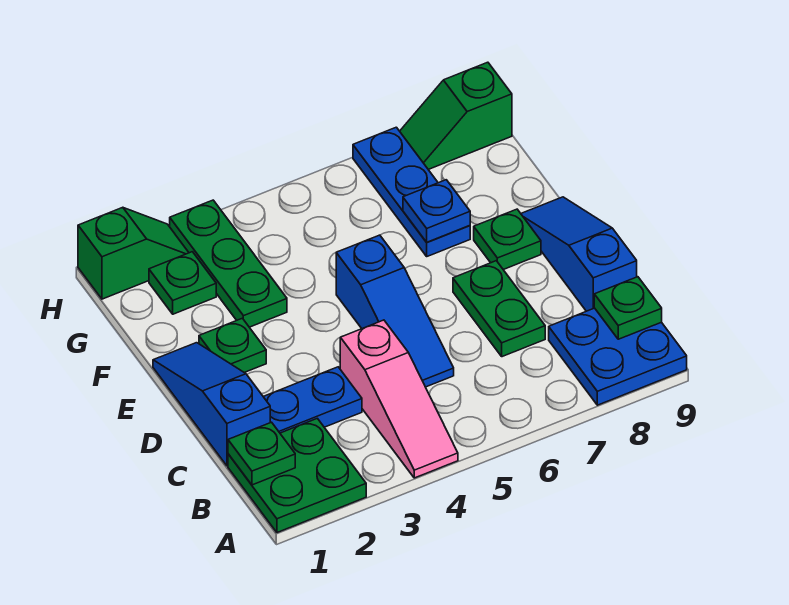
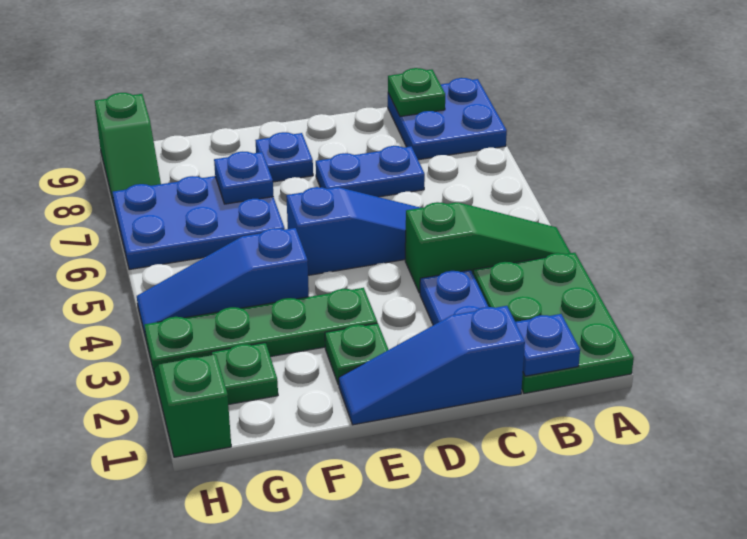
green 2x2 plate [228,418,366,533] -> green 2x3 plate [473,253,634,393]
pink 1x3 slope [340,320,458,478] -> green 1x3 slope [405,202,571,293]
green 1x1 plate [228,422,295,485] -> blue 1x1 plate [516,314,580,376]
green 1x2 plate [453,261,545,357] -> blue 1x2 plate [316,146,425,197]
blue 1x3 slope [521,197,637,311] -> blue 1x3 slope moved to [137,228,309,338]
green 1x1 plate [474,209,541,270] -> blue 1x1 plate [256,132,313,182]
green 1x3 plate [170,200,287,327] -> green 1x4 plate [145,288,377,374]
blue 1x3 plate [353,127,470,256] -> blue 2x3 plate [113,176,285,270]

